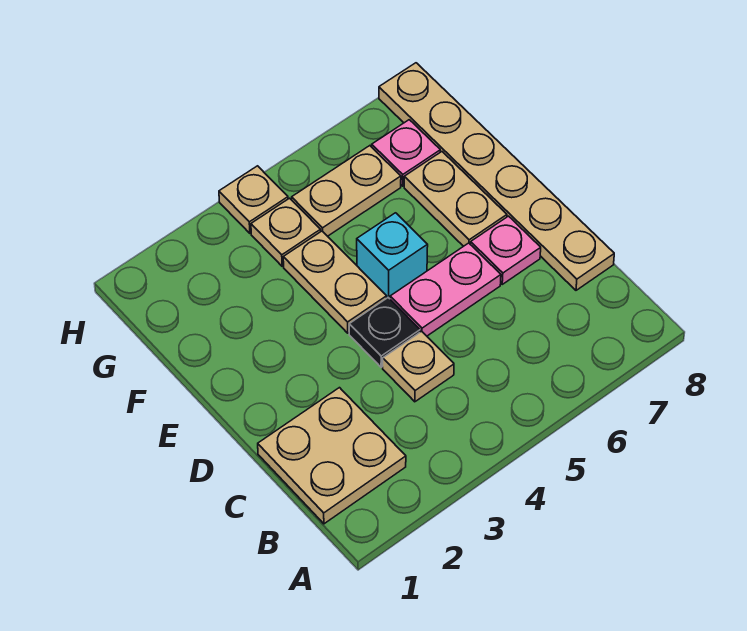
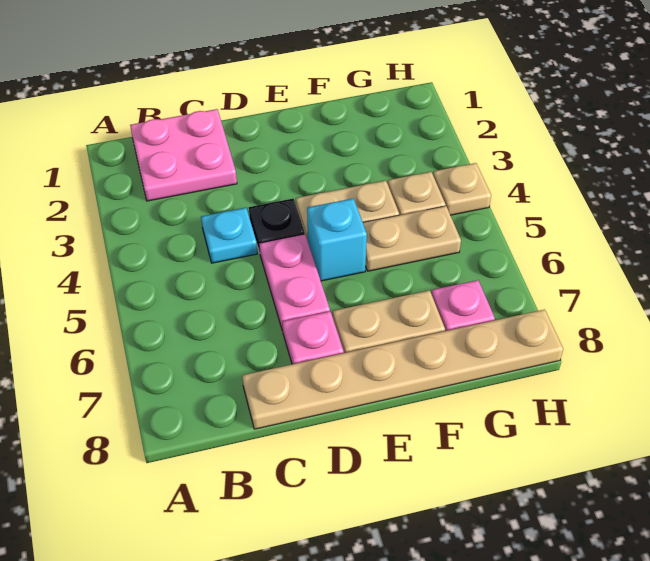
tan 2x2 plate [258,388,406,524] -> pink 2x2 plate [130,109,237,201]
tan 1x1 plate [383,331,454,402] -> cyan 1x1 plate [201,208,257,263]
tan 1x2 plate [292,146,401,236] -> tan 1x2 plate turned to [363,206,461,271]

